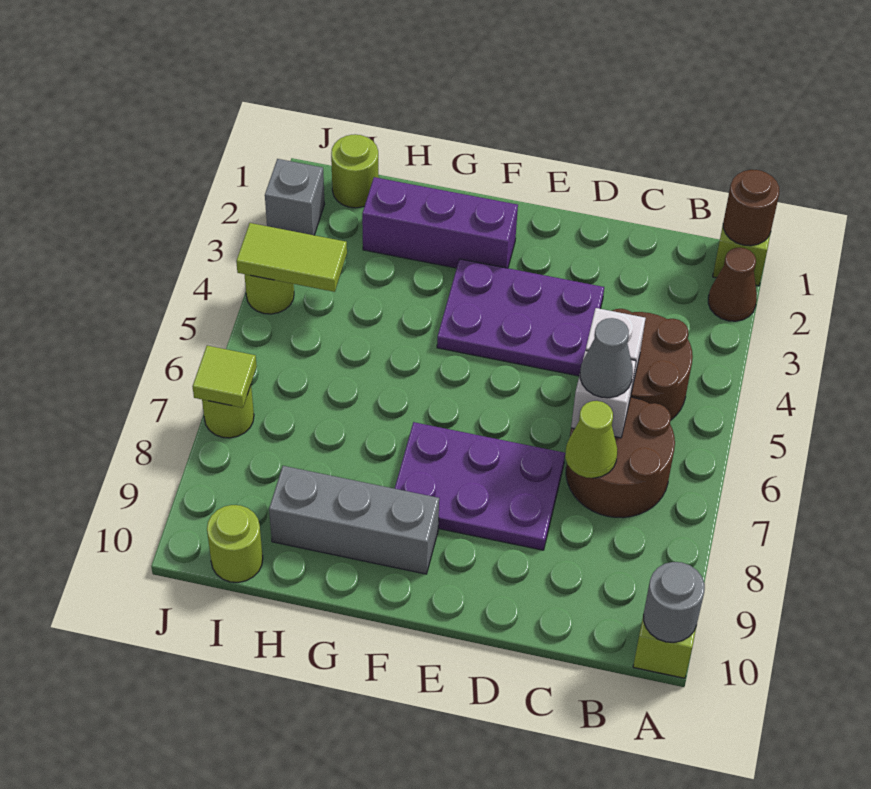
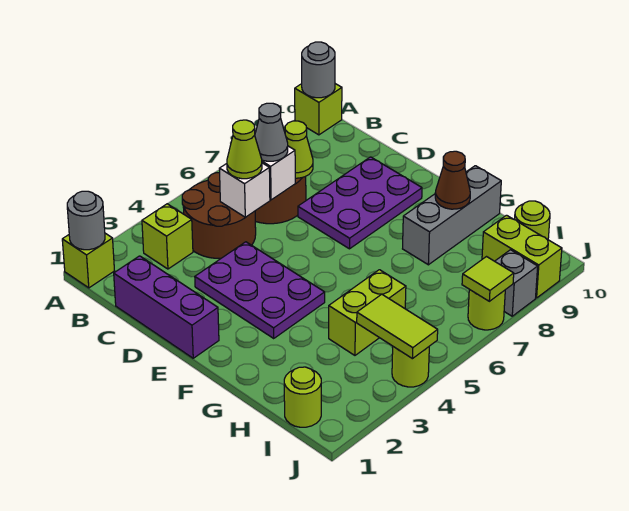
brown 1x1 round brick [723,170,779,246] -> grey 1x1 round brick [67,191,105,250]
brown 1x1 cone [708,247,757,321] -> brown 1x1 cone moved to [435,151,470,209]
none -> lime 1x1 brick [142,204,193,269]
none -> lime 1x1 cone [227,120,262,179]
purple 2x3 plate [395,422,565,550] -> purple 2x3 plate turned to [298,157,422,249]
purple 1x3 brick [362,177,518,268] -> purple 1x3 brick moved to [114,256,219,358]
grey 1x3 brick [269,466,439,574] -> grey 1x3 brick turned to [403,166,501,265]
none -> lime 1x2 brick [329,270,406,355]
none -> lime 1x2 brick [482,215,562,298]
grey 1x1 brick [265,159,325,235] -> grey 1x1 brick moved to [495,250,538,316]

